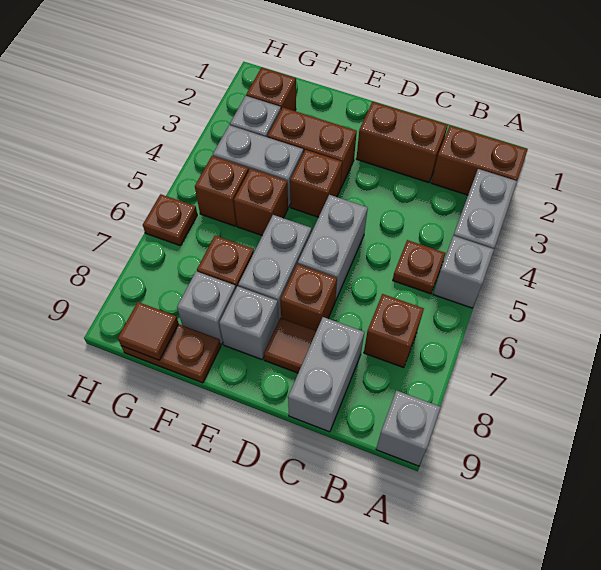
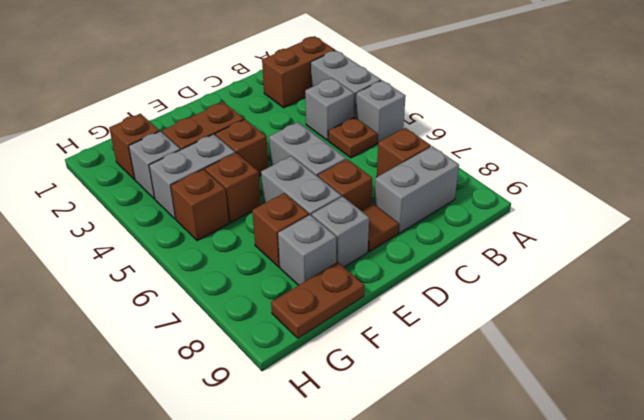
grey 1x1 brick [376,391,441,466] -> grey 1x1 brick moved to [305,78,354,140]
brown 1x2 brick [356,102,448,183] -> none
grey 1x2 brick [288,317,364,432] -> grey 1x2 brick turned to [374,146,459,233]
brown 1x1 tile [118,302,179,360] -> none
brown 1x1 plate [143,194,197,245] -> none

